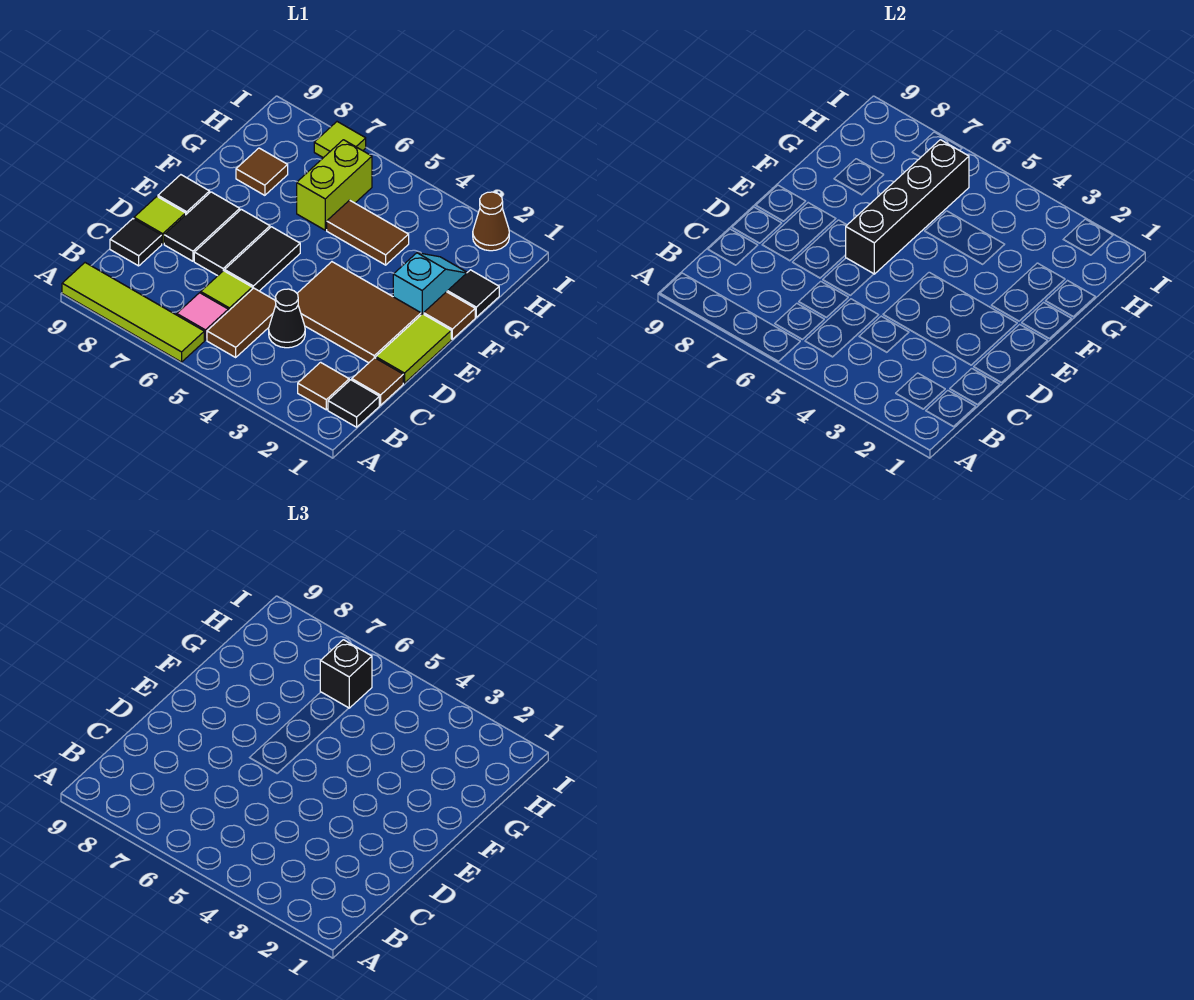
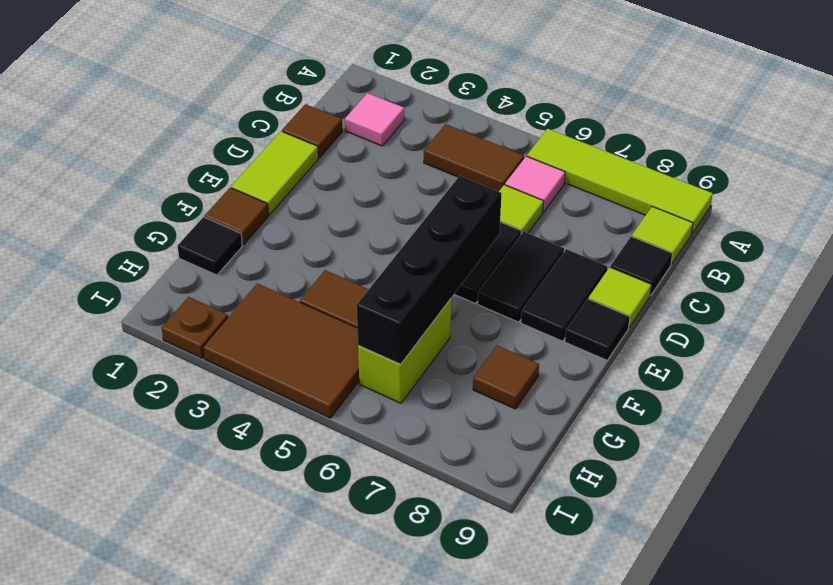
black 1x1 tile [328,380,379,427] -> none
brown 1x1 tile [298,362,349,410] -> pink 1x1 tile [345,93,404,146]
brown 1x2 tile [207,288,276,357] -> brown 1x2 tile turned to [424,124,524,192]
black 1x1 cone [269,289,305,348] -> none
brown 2x3 tile [297,262,421,363] -> brown 2x3 tile moved to [203,283,359,418]
cyan 1x2 slope [393,253,467,315] -> none
black 1x1 brick [320,640,372,708] -> none
brown 1x1 cone [473,192,509,251] -> brown 1x1 plate [161,297,228,358]
lime 1x1 tile [314,122,366,158] -> lime 1x1 tile moved to [632,207,693,264]

